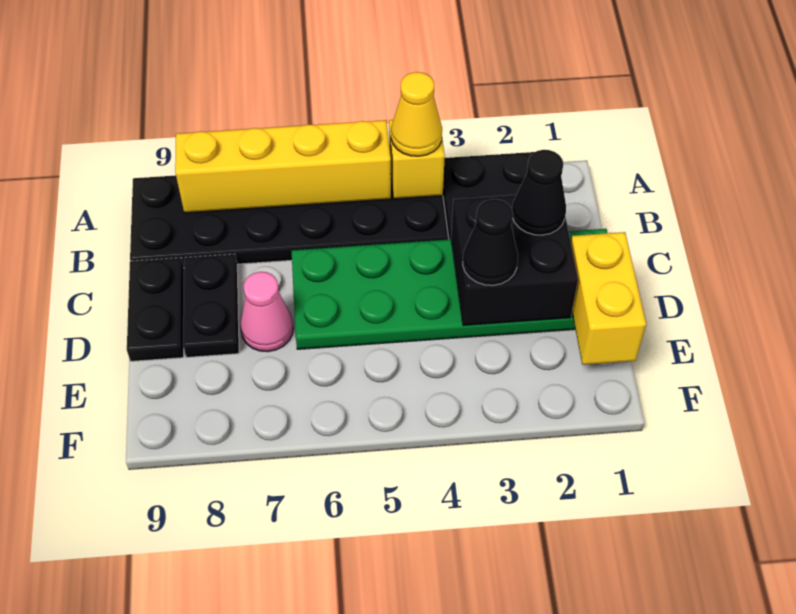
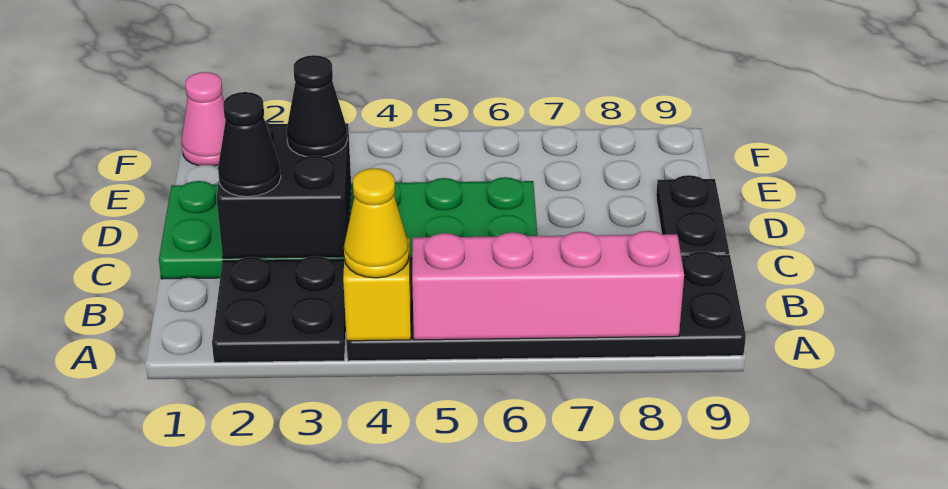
yellow 1x4 brick [175,120,391,213] -> pink 1x4 brick [412,231,684,340]
black 1x2 plate [183,254,239,357] -> none
yellow 1x2 brick [571,232,646,365] -> none
pink 1x1 cone [240,272,293,352] -> pink 1x1 cone moved to [181,72,226,166]

